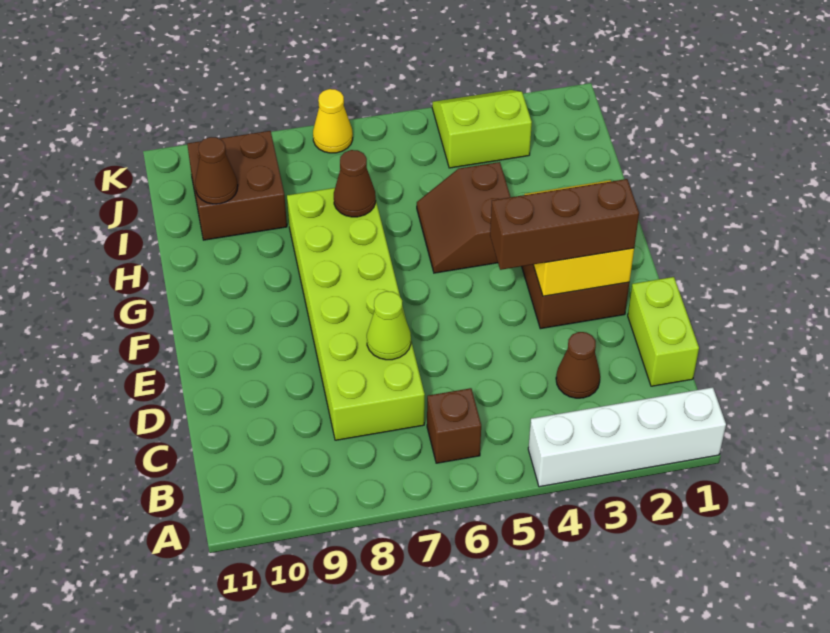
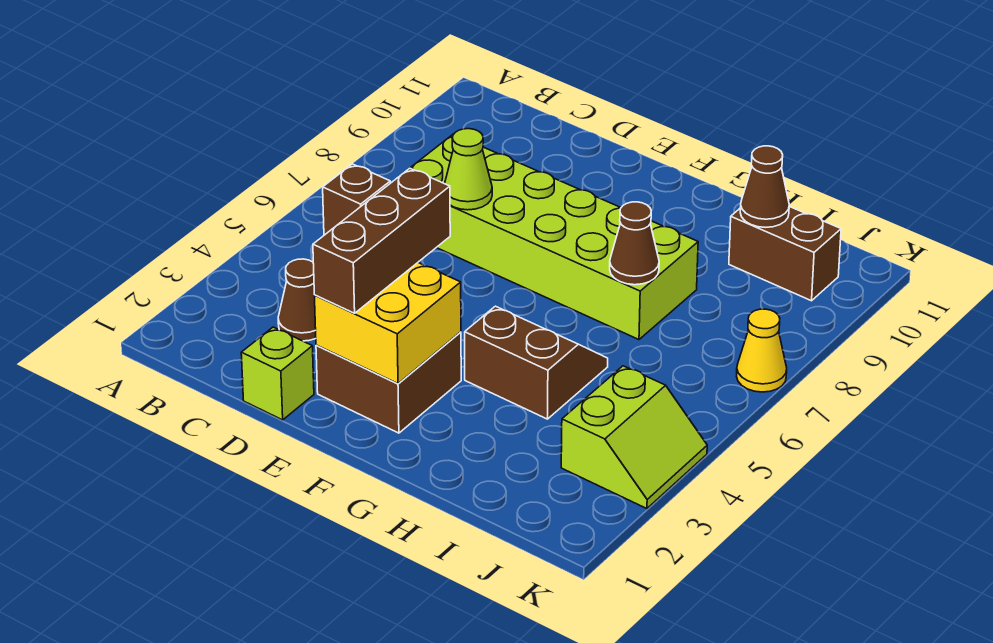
white 1x4 brick [528,387,726,487] -> none
lime 1x2 brick [628,277,699,386] -> lime 1x1 brick [241,327,314,420]
brown 2x2 brick [187,131,287,240] -> brown 1x2 brick [729,206,841,301]

